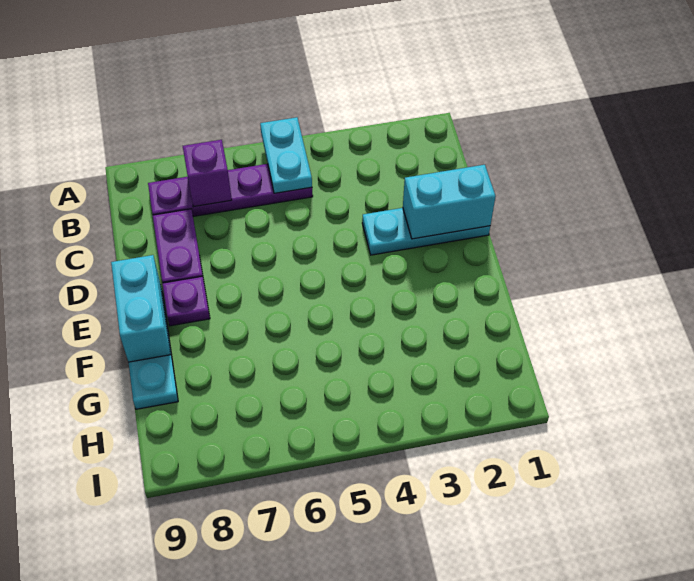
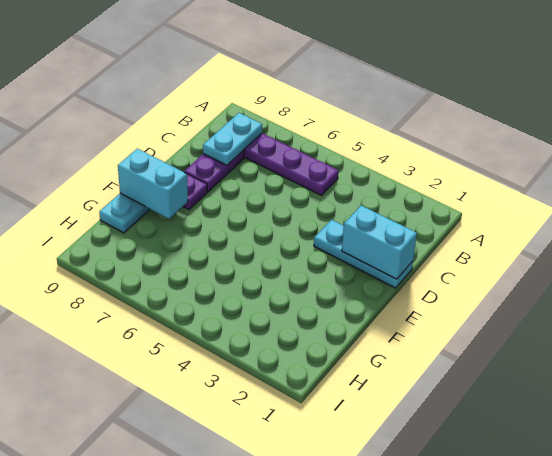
cyan 1x2 plate [260,117,312,193] -> cyan 1x2 plate moved to [203,113,262,165]
purple 1x1 brick [183,140,232,207] -> none
cyan 1x2 brick [111,255,171,362] -> cyan 1x2 brick turned to [118,149,188,219]

